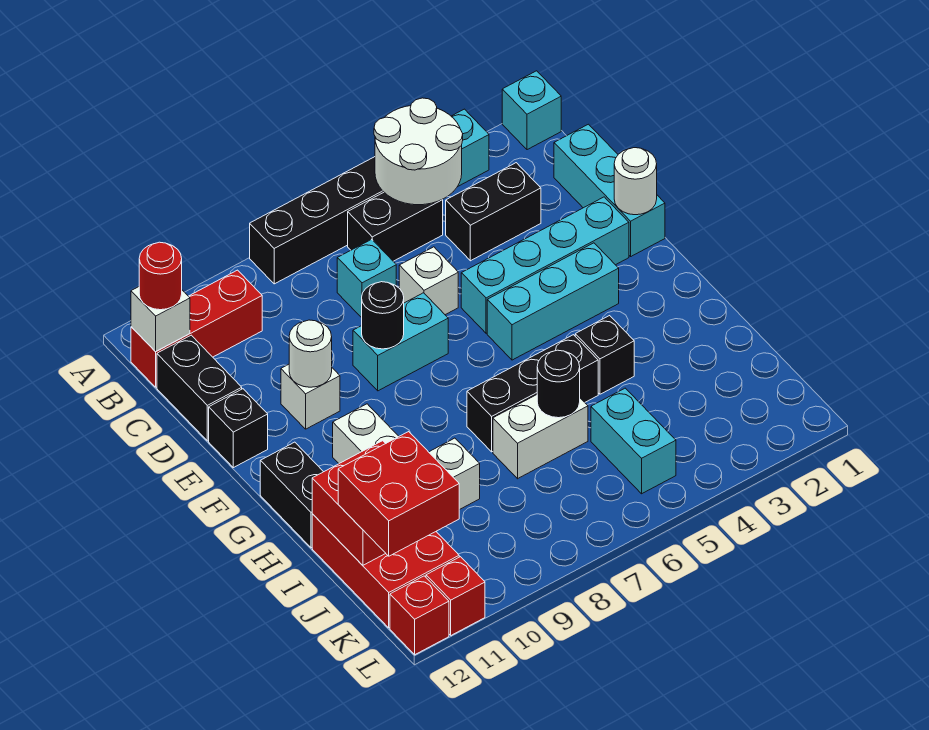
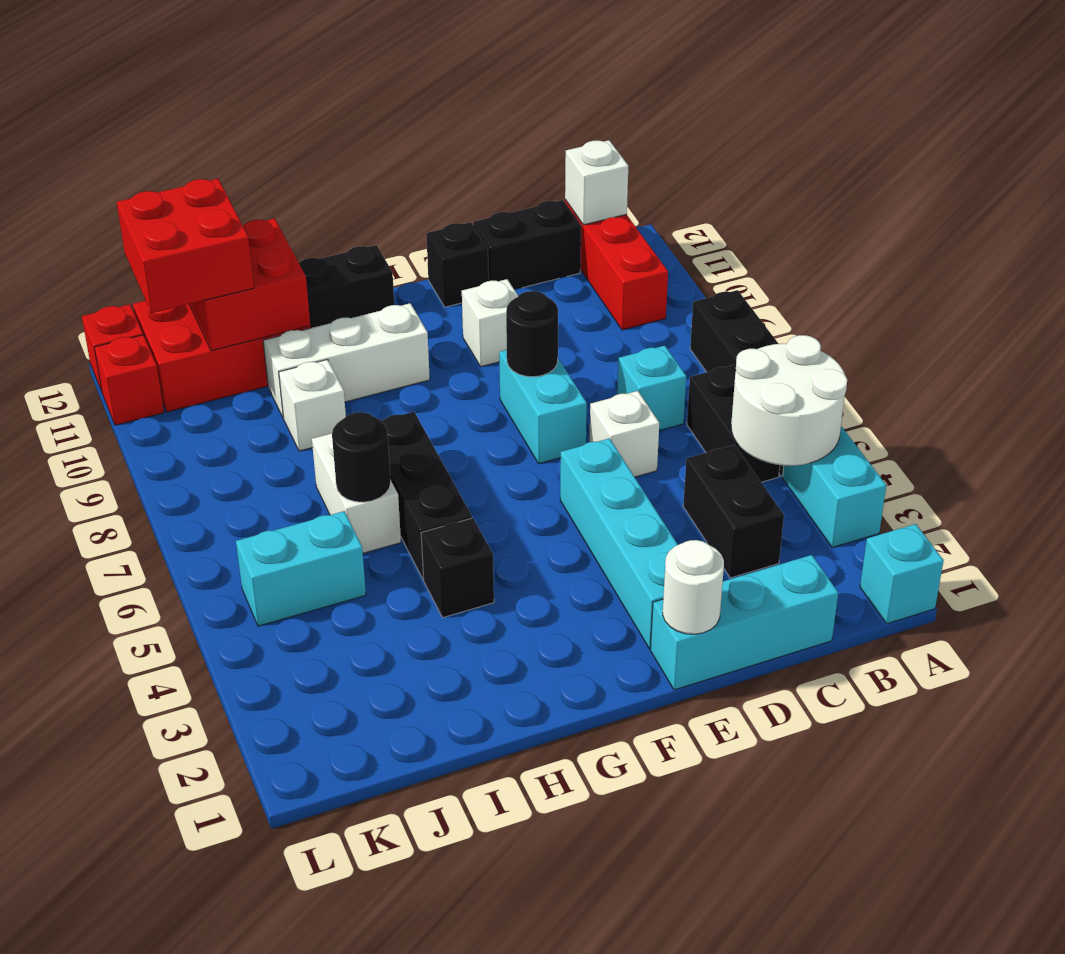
red 1x1 round brick [139,242,182,310] -> none
white 1x1 round brick [289,320,332,387] -> none
cyan 1x3 brick [487,243,619,360] -> none

